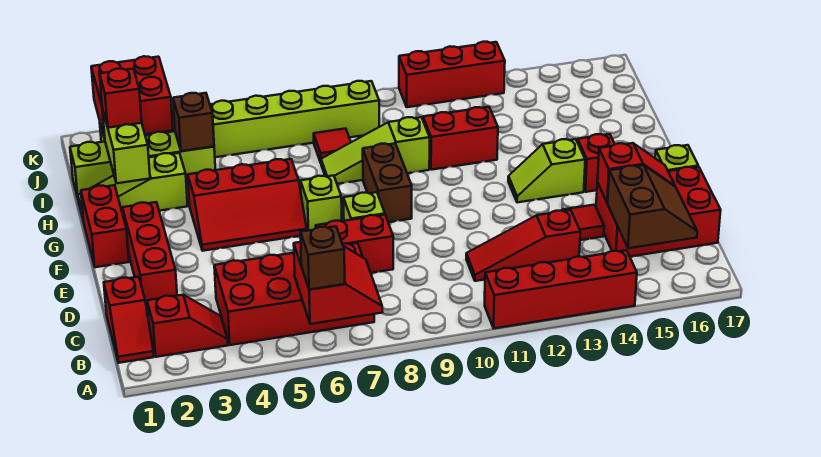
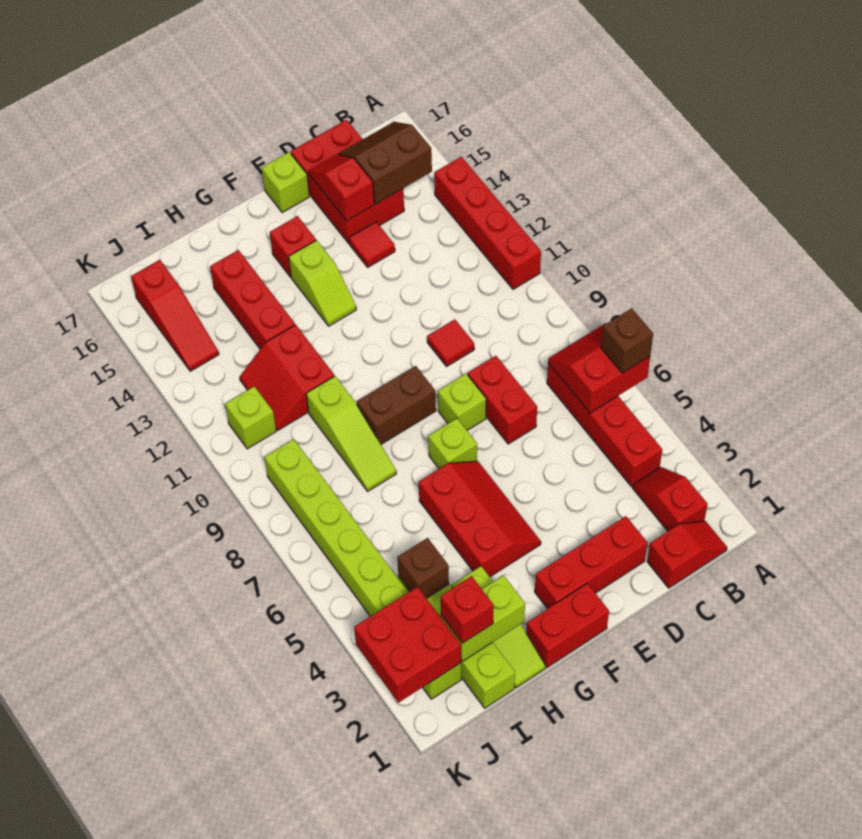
red 2x4 brick [214,243,374,345] -> red 1x4 brick [547,363,662,487]
red 1x3 slope [466,210,580,281] -> red 1x3 slope moved to [131,260,219,371]
red 1x1 tile [314,128,351,162] -> red 1x1 tile moved to [427,319,474,366]
none -> lime 1x1 brick [225,386,276,449]
red 1x3 brick [399,42,505,107] -> red 1x3 brick moved to [210,250,295,349]

